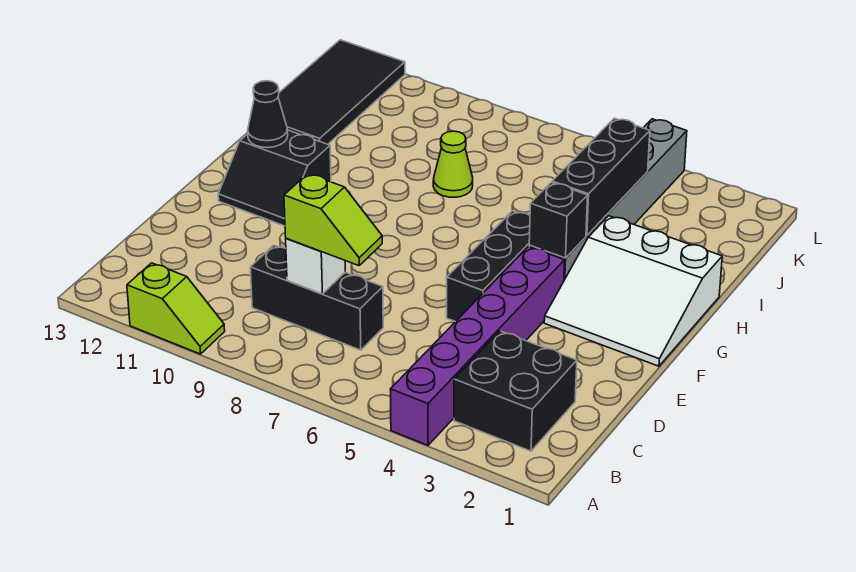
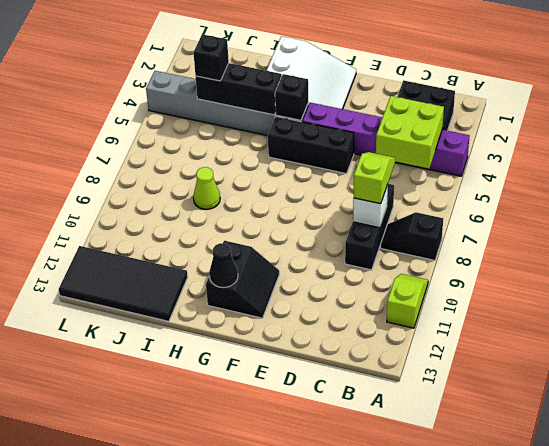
none -> black 1x2 slope [381,212,443,260]
none -> lime 2x2 brick [376,96,444,169]
none -> black 1x1 brick [194,34,229,81]

